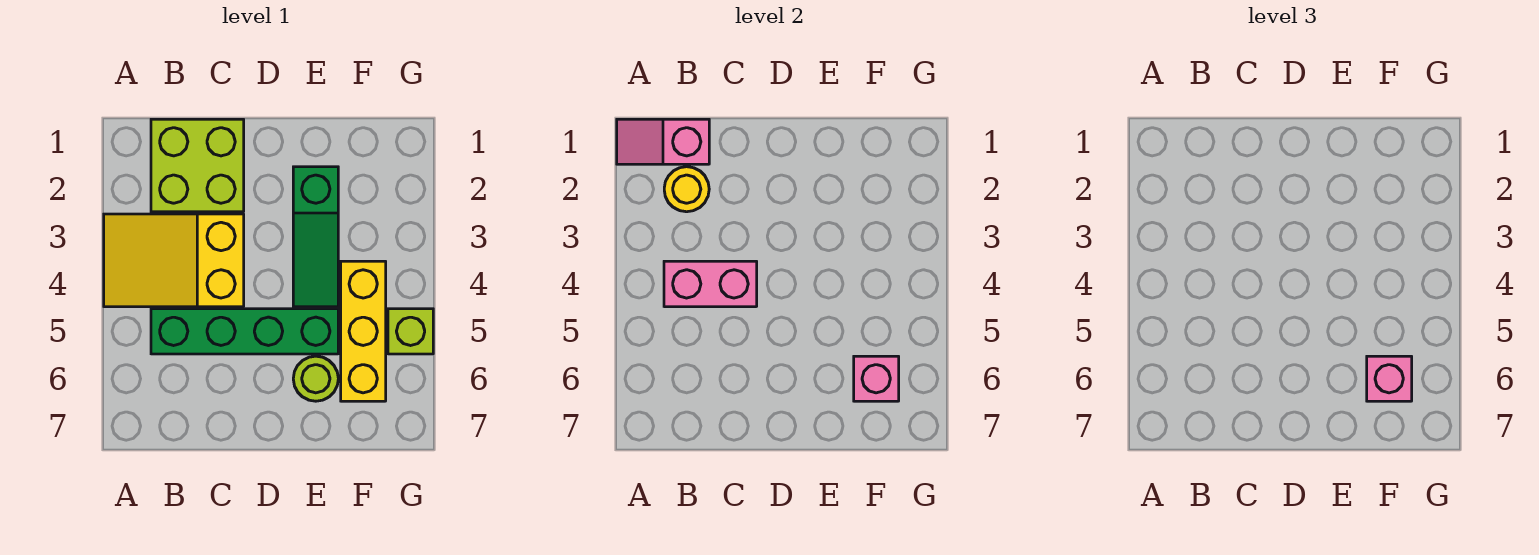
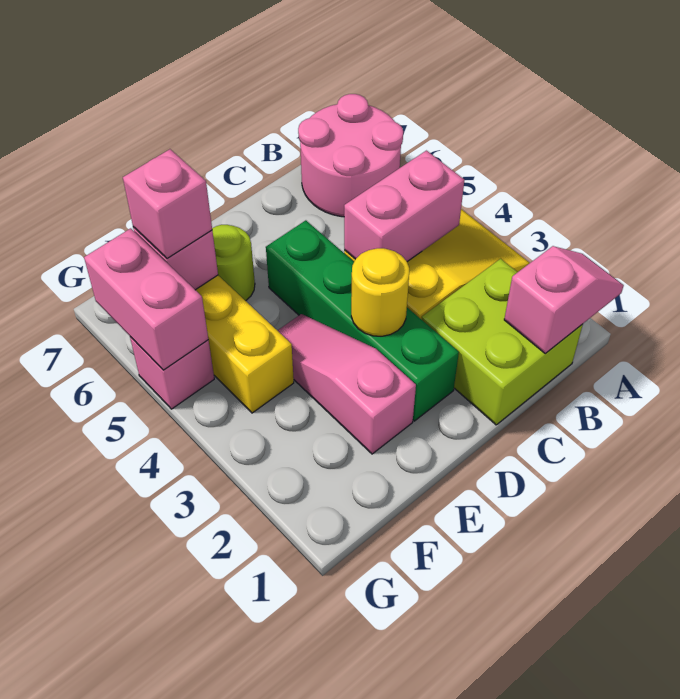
none -> pink 2x2 round brick [298,94,403,217]
yellow 1x1 round brick [664,167,709,212] -> yellow 1x1 round brick moved to [351,248,409,336]
green 1x4 brick [151,309,338,354] -> green 1x4 brick turned to [266,220,459,421]
green 1x3 slope [293,167,338,307] -> pink 1x3 slope [277,314,416,454]
lime 1x1 brick [388,309,433,354] -> pink 1x1 brick [130,337,214,409]
none -> pink 1x2 brick [84,228,208,370]

